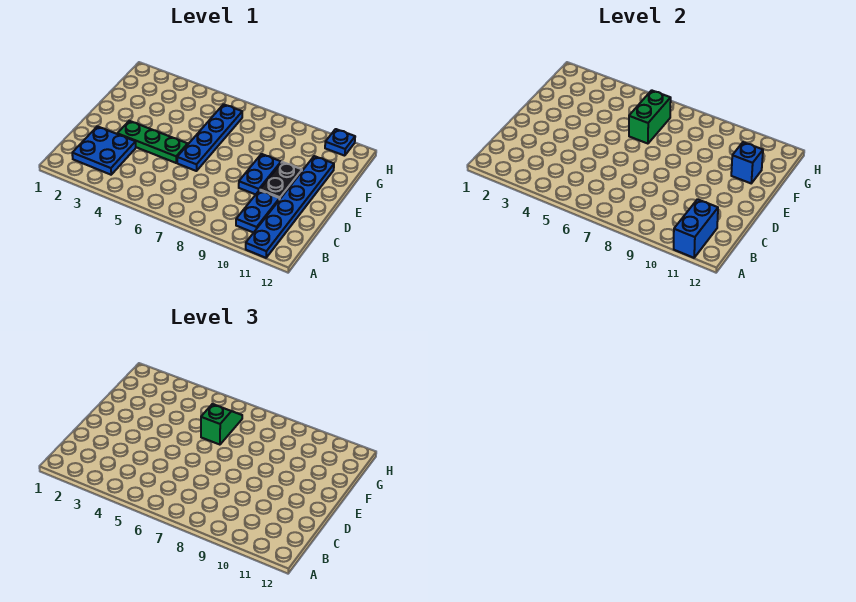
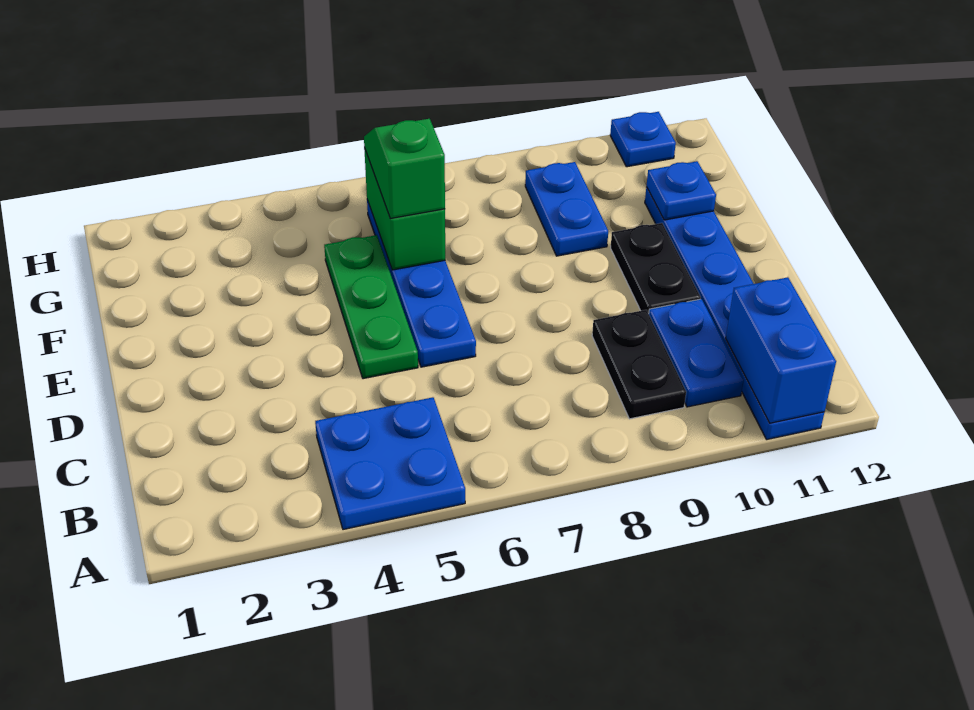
blue 2x2 plate [72,126,136,175] -> blue 2x2 plate moved to [315,397,465,530]
none -> black 1x2 plate [592,310,686,419]
green 1x3 plate [117,121,188,163] -> green 1x3 plate turned to [324,235,418,379]
blue 1x2 plate [239,154,281,195] -> blue 1x2 plate moved to [525,162,608,256]
blue 1x1 brick [731,142,763,183] -> blue 1x1 plate [646,161,716,220]

